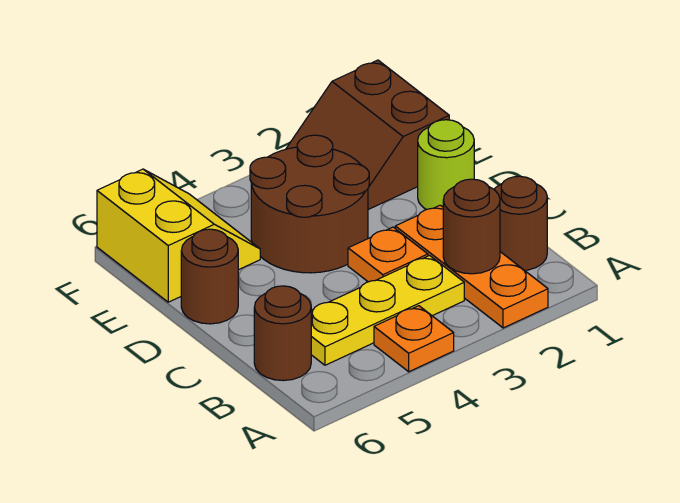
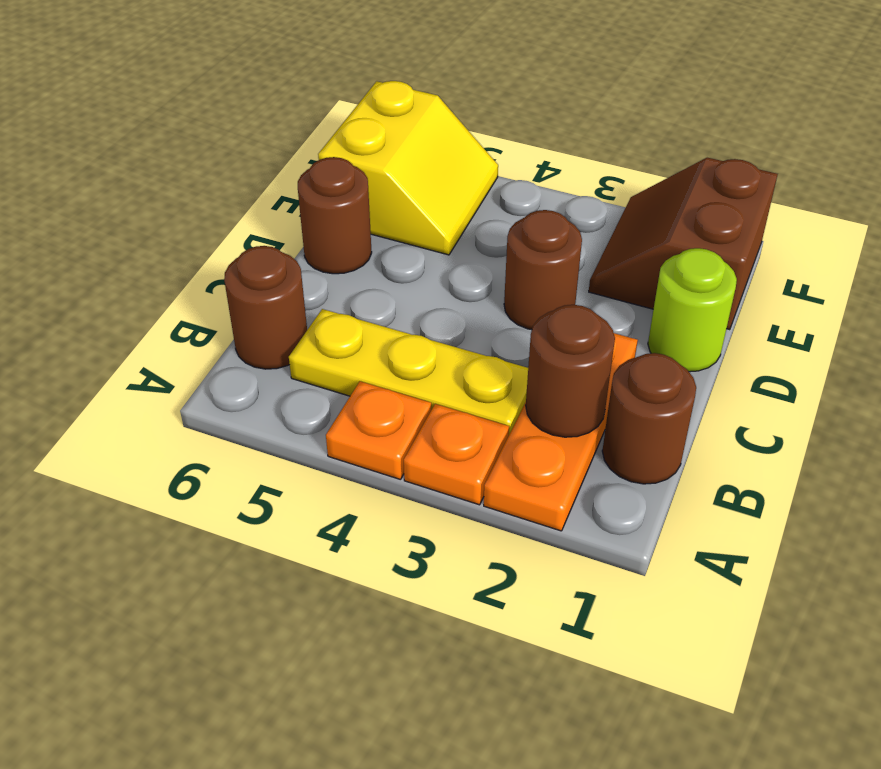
orange 1x1 plate [348,227,428,282] -> orange 1x1 plate moved to [404,404,509,505]
brown 2x2 round brick [250,135,369,273] -> brown 1x1 round brick [504,210,582,330]

